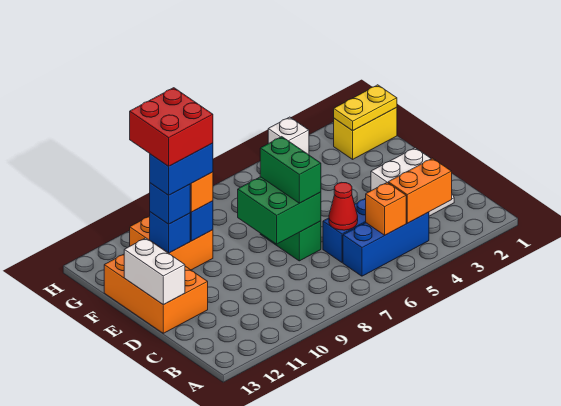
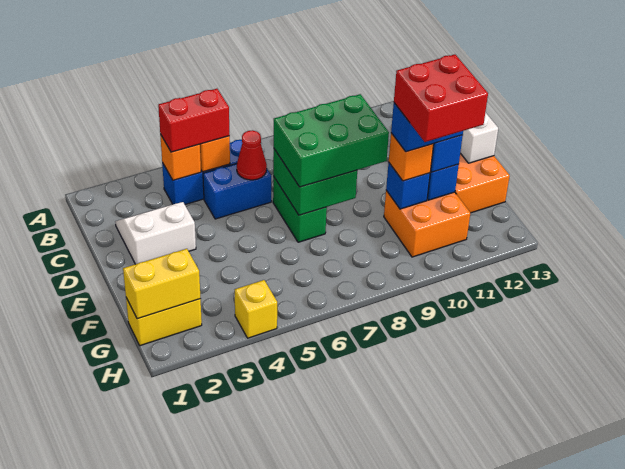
orange 1x2 brick [388,158,452,223] -> orange 1x1 brick [160,134,201,180]
none -> red 1x2 brick [158,89,230,152]
green 1x2 brick [260,137,321,203] -> green 2x3 brick [274,94,389,187]
yellow 1x2 plate [334,85,397,131] -> yellow 1x2 brick [123,249,201,319]
white 1x1 brick [268,117,309,155] -> yellow 1x1 brick [235,280,277,338]

